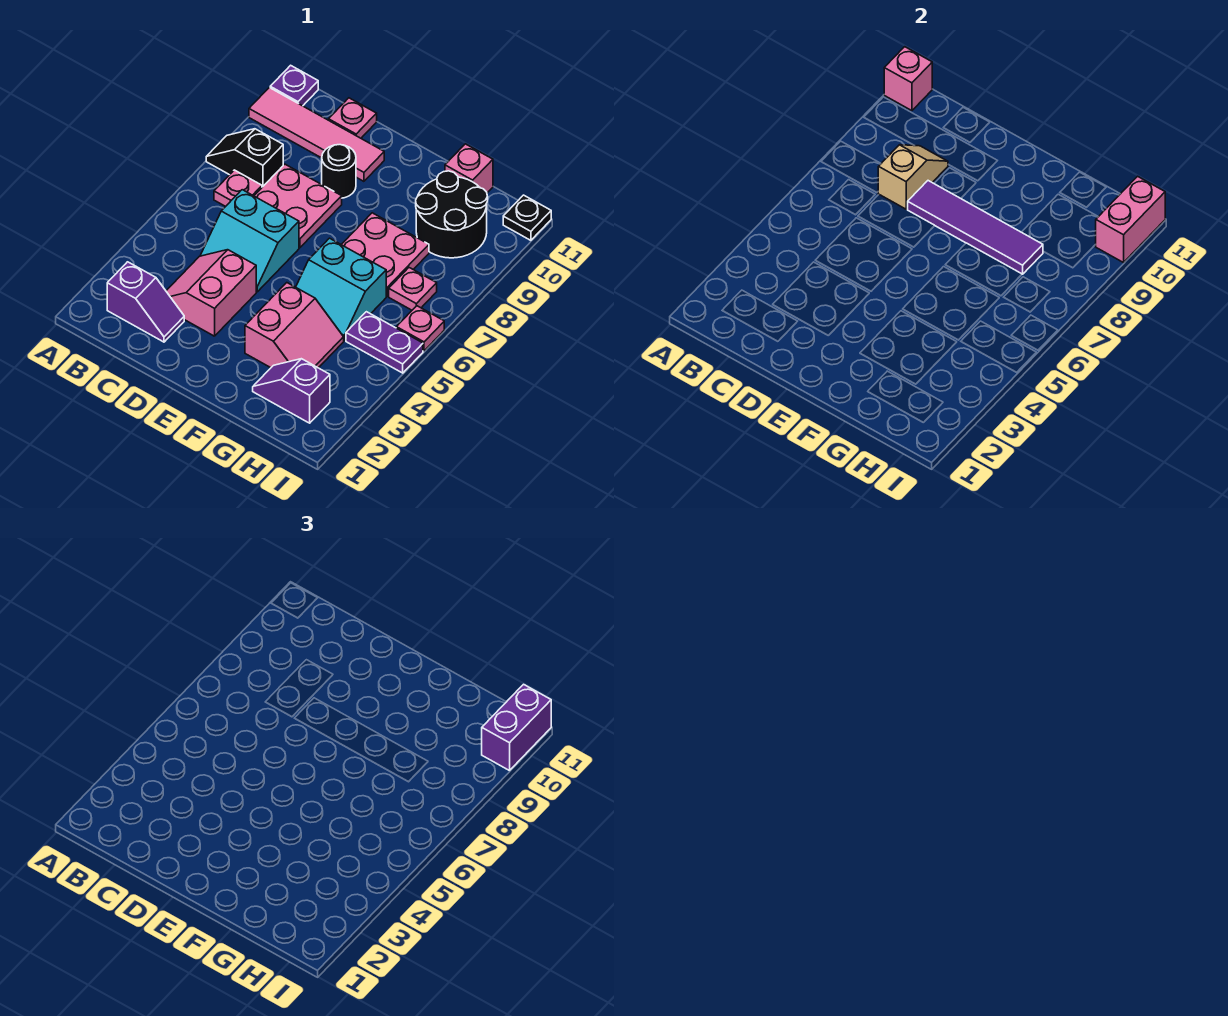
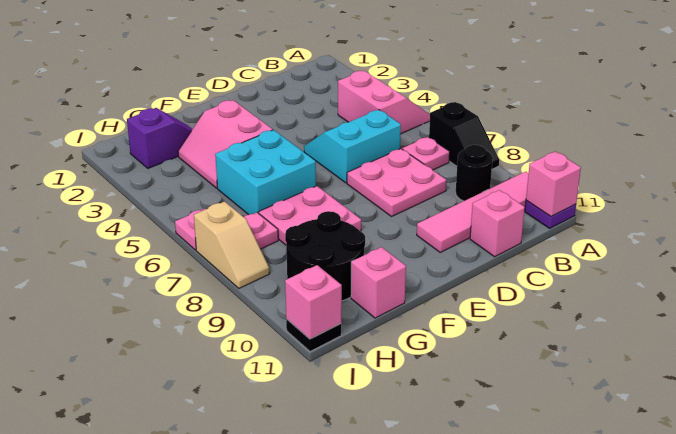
black 1x2 slope [206,129,283,187] -> black 1x2 slope turned to [429,102,499,169]
purple 1x2 slope [107,262,184,342] -> none
pink 2x2 slope [166,250,256,336] -> pink 2x2 slope moved to [338,71,430,134]
tan 1x2 slope [878,145,948,209] -> tan 1x2 slope moved to [194,202,269,288]
pink 1x1 plate [329,98,377,138] -> pink 1x1 brick [470,190,525,257]
purple 1x4 tile [908,181,1043,274] -> none
black 1x1 round brick [322,145,356,198] -> black 1x1 round brick moved to [456,145,493,201]
cyan 2x2 slope [296,238,386,341] -> cyan 2x2 brick [215,130,316,215]
purple 1x2 plate [346,312,423,373] -> none
pink 1x2 brick [1095,176,1165,263] -> pink 1x1 brick [285,265,342,339]
purple 1x2 brick [482,684,551,771] -> none

